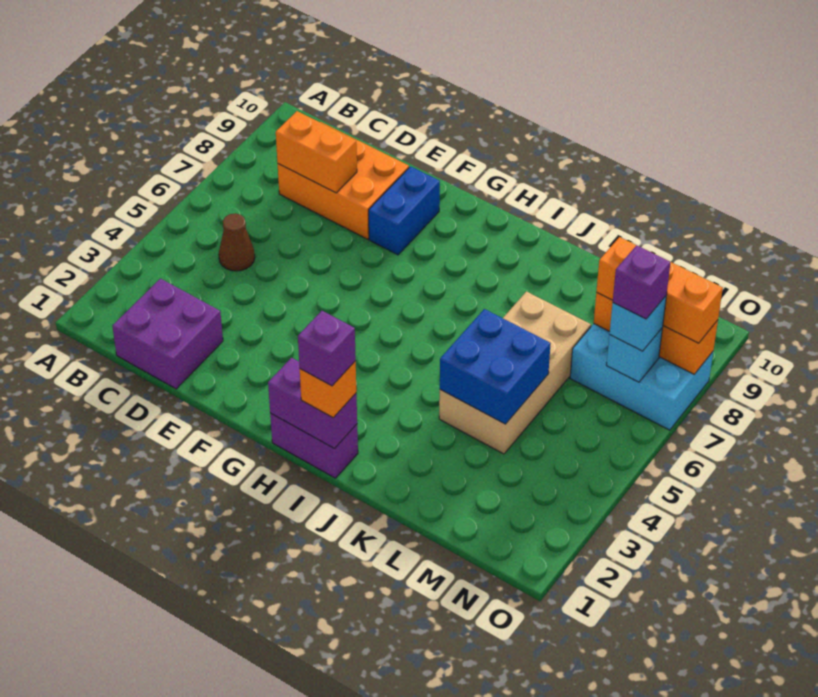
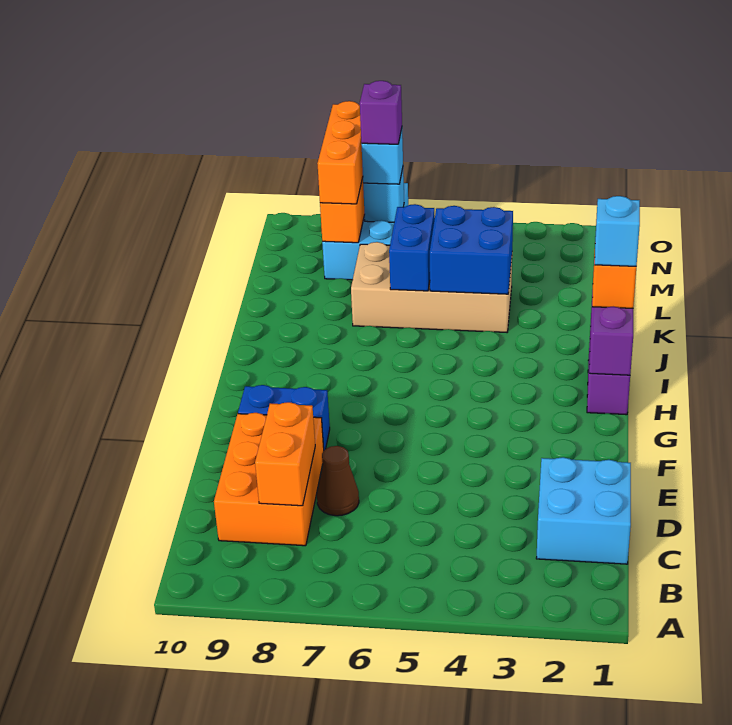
purple 2x2 brick [112,279,223,389] -> cyan 2x2 brick [536,457,631,564]
brown 1x1 cone [219,213,255,271] -> brown 1x1 cone moved to [317,446,359,516]
purple 1x1 brick [298,311,356,386] -> cyan 1x1 brick [595,196,640,266]
none -> blue 1x2 brick [389,204,435,291]

